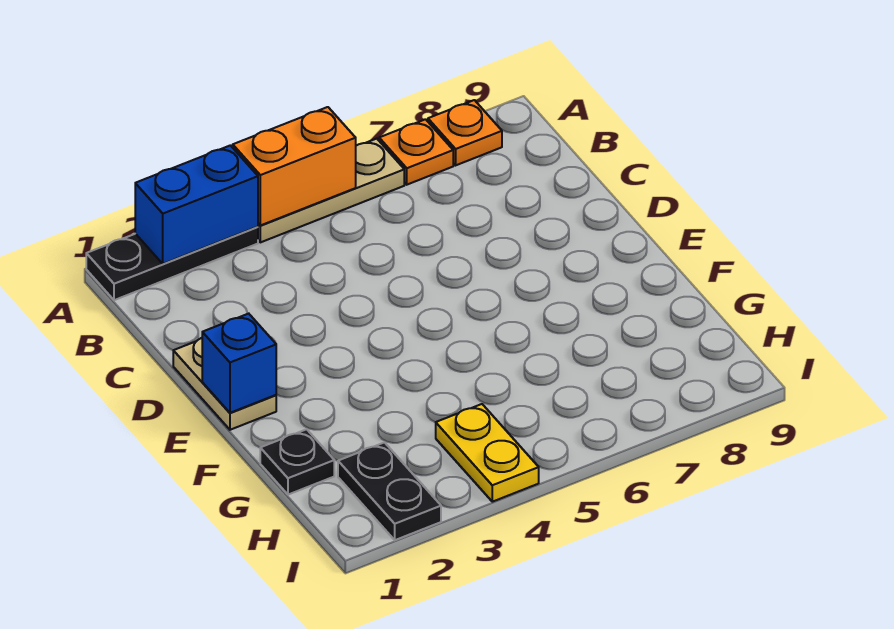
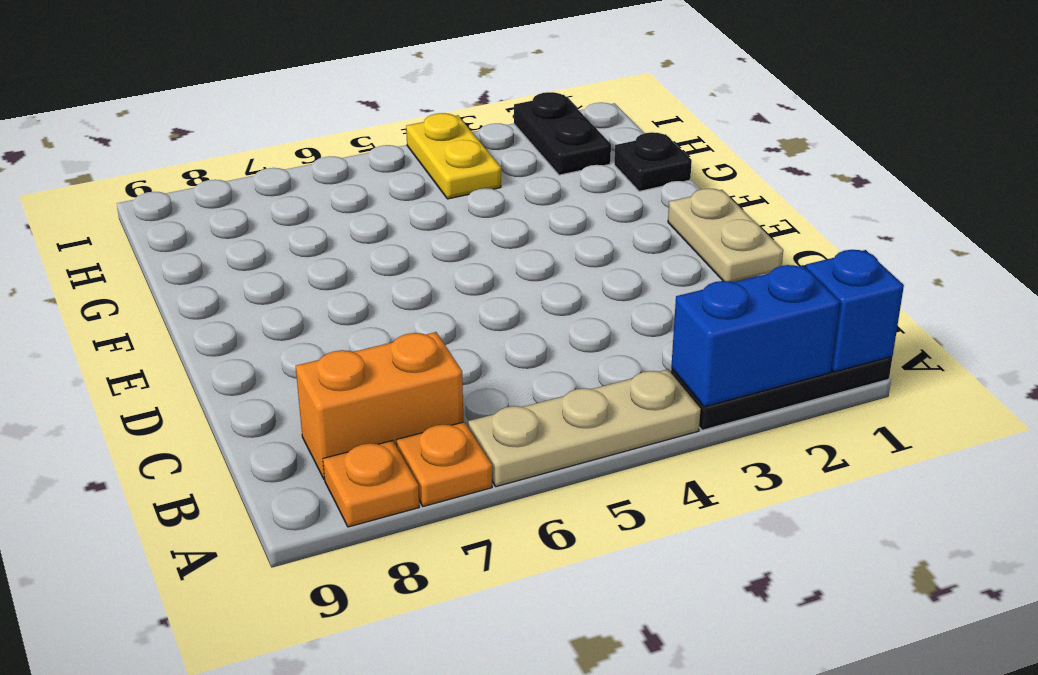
orange 1x2 brick [233,107,356,225] -> orange 1x2 brick moved to [296,332,463,479]
blue 1x1 brick [202,314,276,413] -> blue 1x1 brick moved to [806,250,904,372]

